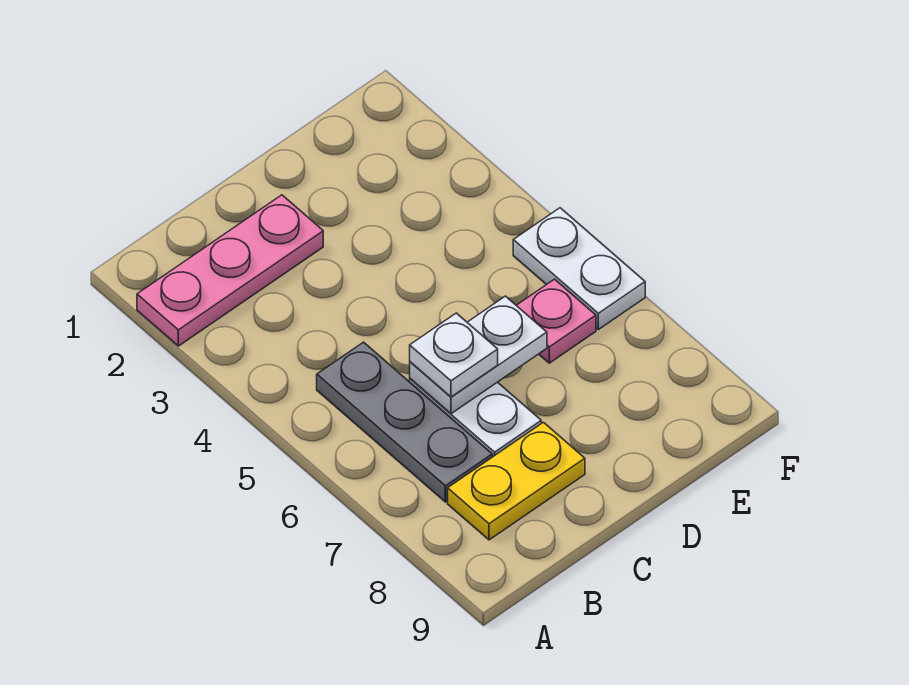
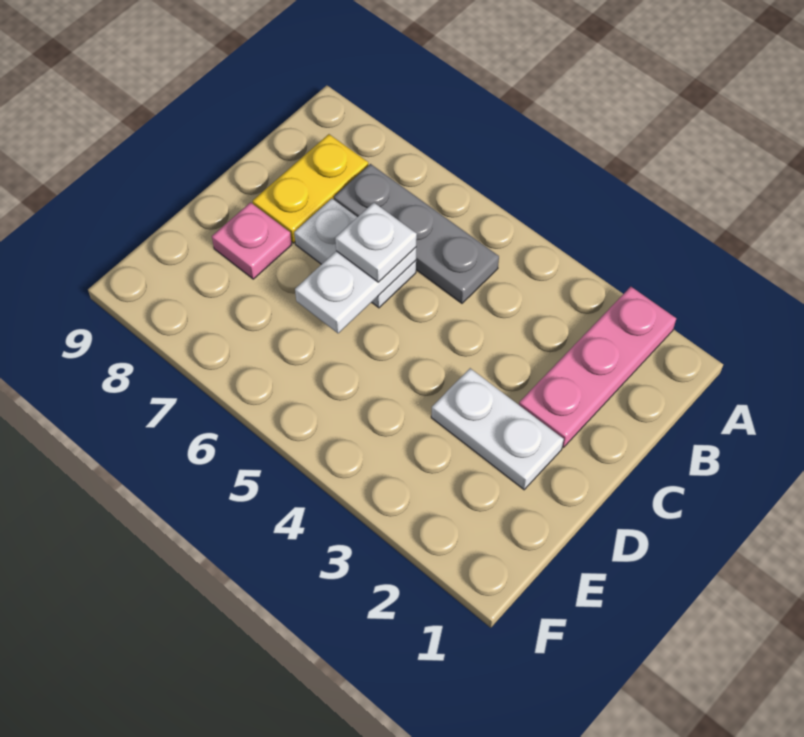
pink 1x1 plate [516,279,596,363] -> pink 1x1 plate moved to [212,203,292,279]
white 1x2 plate [513,208,645,330] -> white 1x2 plate moved to [431,368,564,490]

